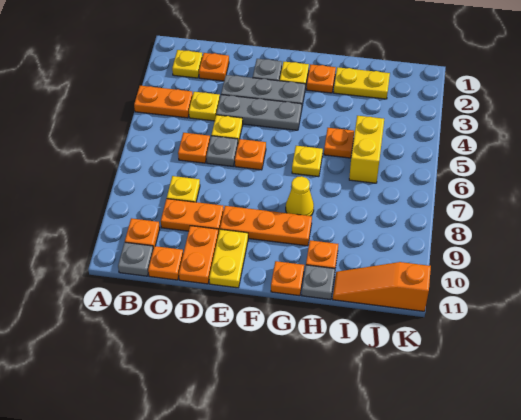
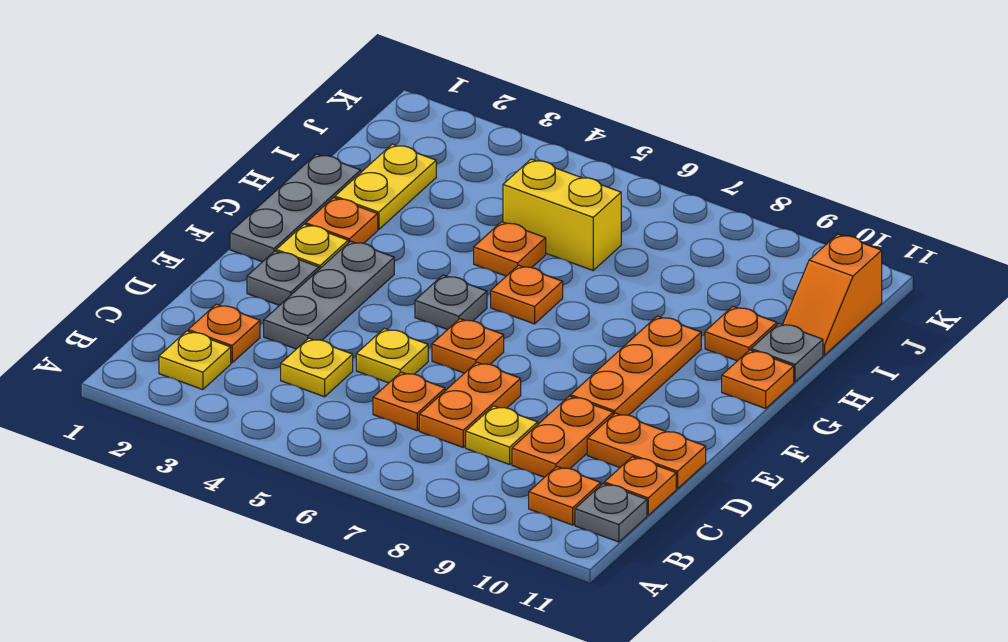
orange 1x2 plate [134,86,193,118] -> orange 1x2 plate moved to [419,362,521,447]
grey 1x3 plate [216,95,302,130] -> grey 1x3 plate moved to [230,154,361,262]
grey 1x1 plate [206,136,238,166] -> grey 1x1 plate moved to [415,275,487,330]
yellow 1x2 plate [209,229,248,288] -> none
yellow 1x1 plate [292,146,323,177] -> orange 1x1 plate [491,265,563,324]
yellow 1x1 cone [286,176,314,216] -> none
orange 1x3 slope [333,262,431,311] -> orange 1x2 slope [783,234,882,355]

